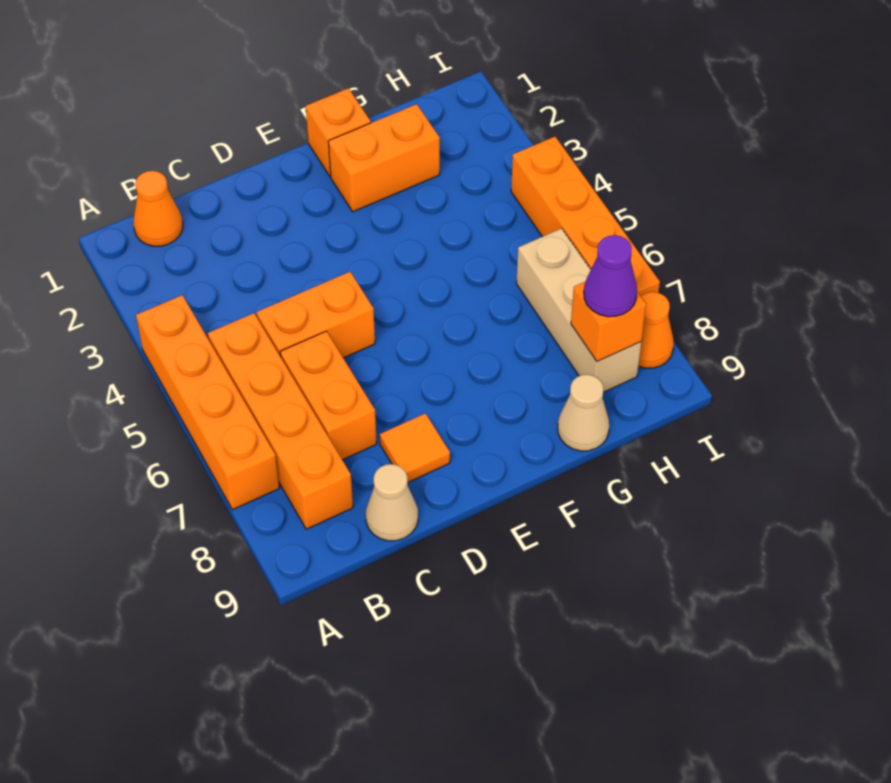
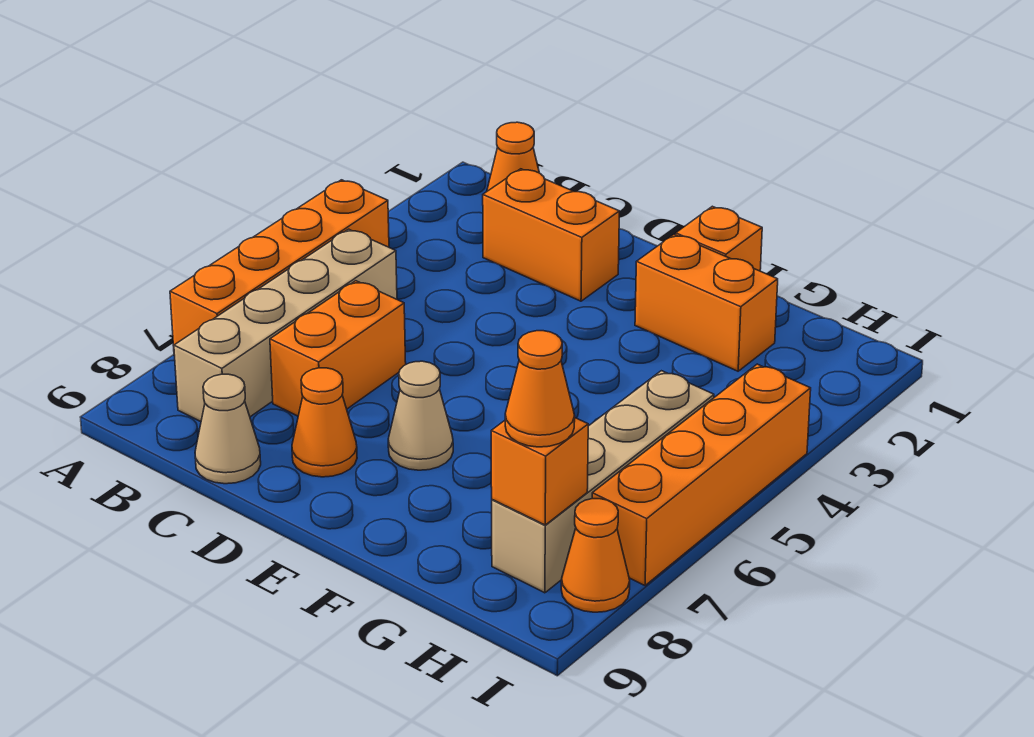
orange 1x4 brick [208,313,353,529] -> tan 1x4 brick [174,229,397,422]
orange 1x2 brick [257,272,375,358] -> orange 1x2 brick moved to [483,169,619,301]
orange 1x1 tile [380,414,450,482] -> orange 1x1 cone [292,368,357,477]
tan 1x1 cone [558,374,609,451] -> tan 1x1 cone moved to [388,361,453,470]
tan 1x3 brick [516,228,641,392] -> tan 1x4 brick [492,371,714,593]
purple 1x1 cone [584,235,637,317] -> orange 1x1 cone [505,331,575,447]

